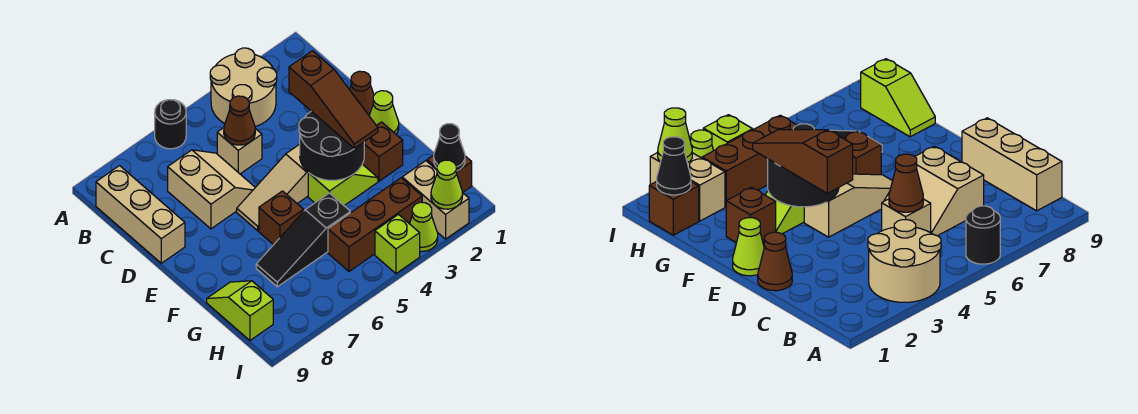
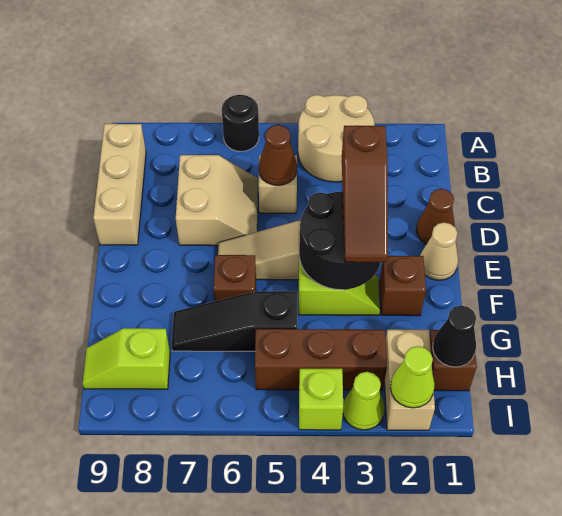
lime 1x1 cone [369,91,399,134] -> tan 1x1 cone [420,223,458,280]
lime 1x2 slope [207,281,273,340] -> lime 1x2 slope turned to [83,328,170,389]

